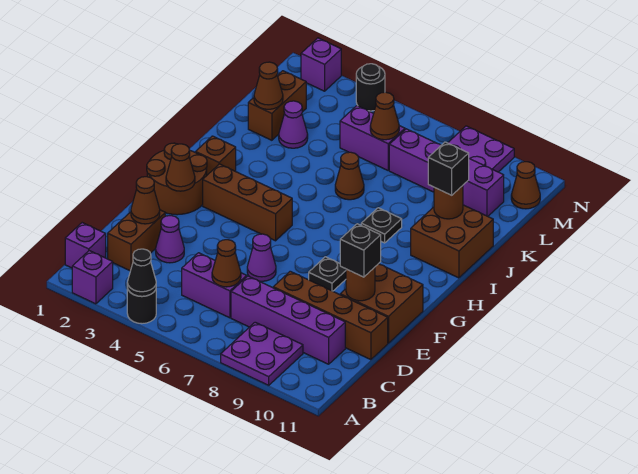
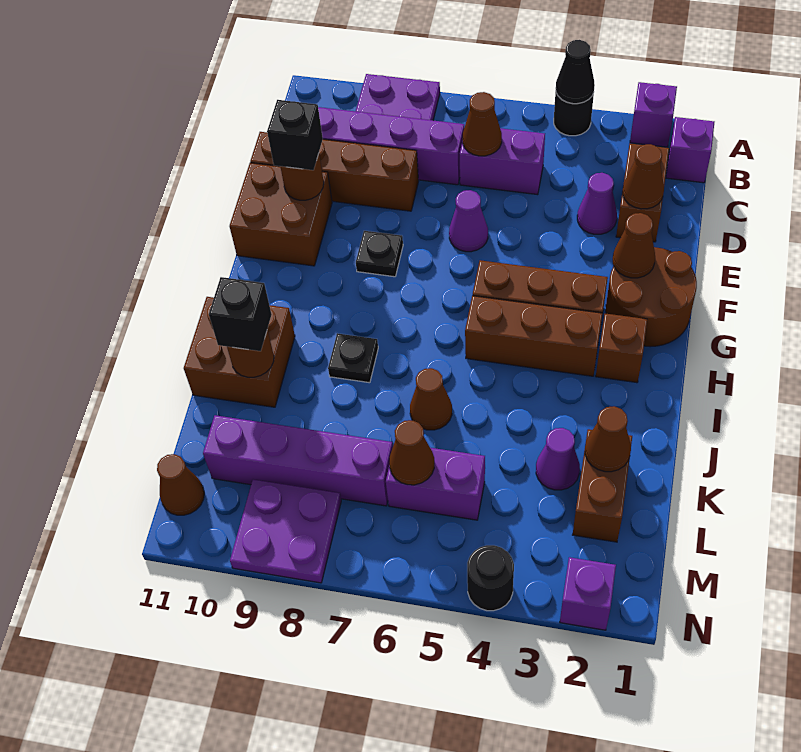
none -> brown 1x3 brick [465,296,602,376]

